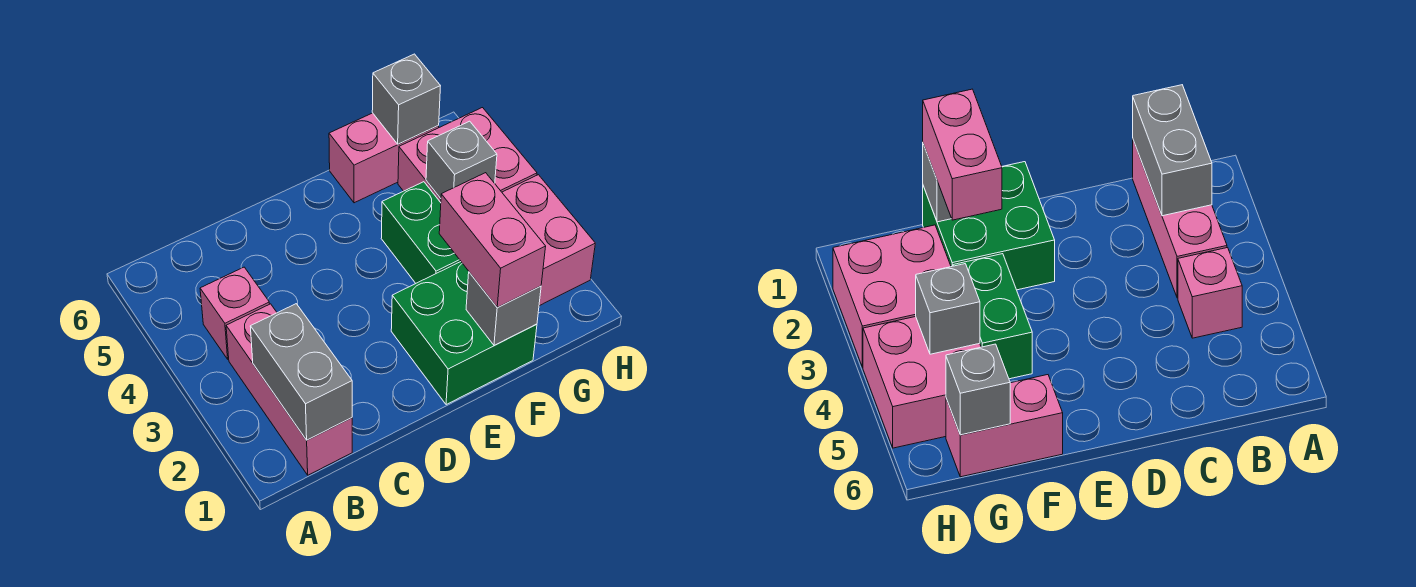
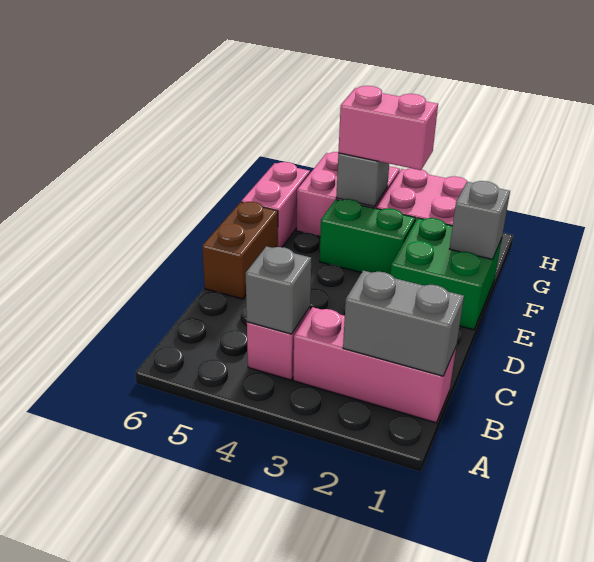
none -> brown 1x2 brick [202,202,278,299]
pink 1x2 brick [439,173,546,308] -> pink 1x2 brick moved to [338,86,438,170]
grey 1x1 brick [372,54,440,144] -> grey 1x1 brick moved to [246,246,311,334]

